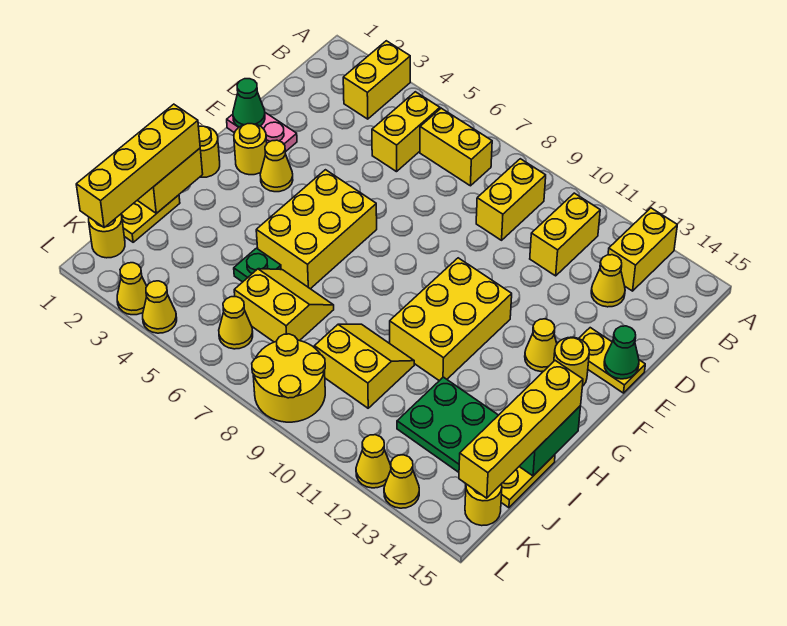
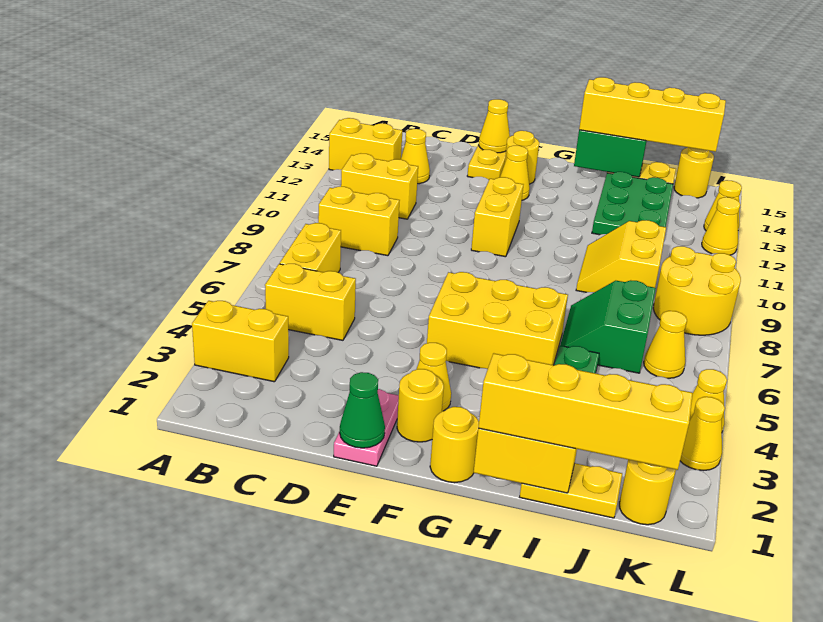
green 1x1 cone [604,326,639,379] -> yellow 1x1 cone [479,99,510,153]
yellow 2x3 brick [390,258,512,381] -> yellow 1x2 brick [471,177,523,257]
yellow 2x2 slope [234,269,334,342] -> green 2x2 slope [560,280,656,373]

